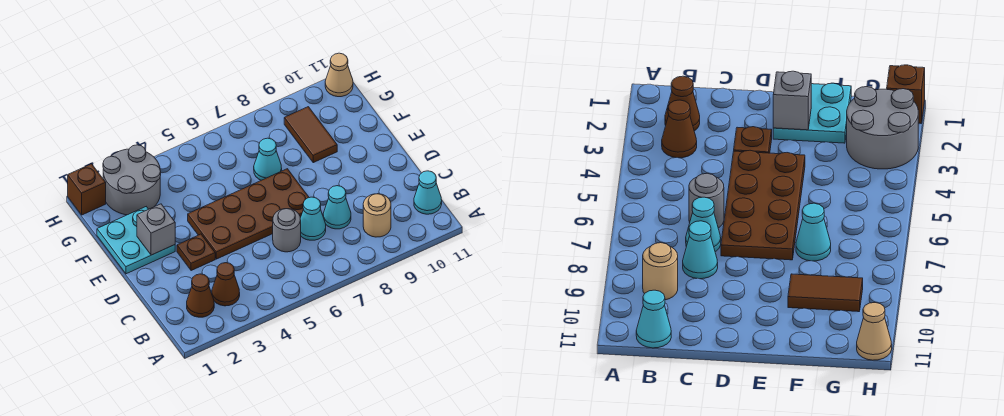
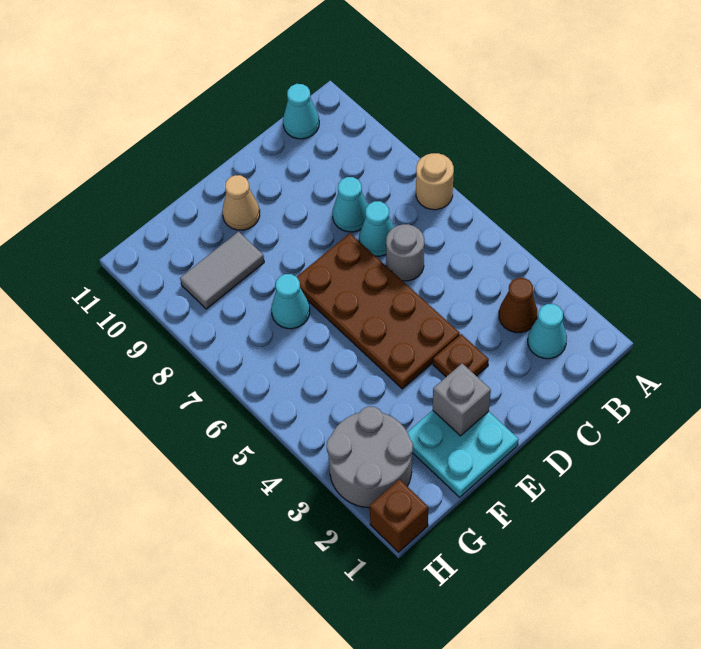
brown 1x1 cone [187,274,214,317] -> cyan 1x1 cone [528,304,567,359]
tan 1x1 round brick [363,194,391,237] -> tan 1x1 round brick moved to [416,153,454,210]
brown 1x2 tile [284,107,337,163] -> grey 1x2 tile [180,232,264,309]
tan 1x1 cone [325,53,353,97] -> tan 1x1 cone moved to [222,175,260,230]

